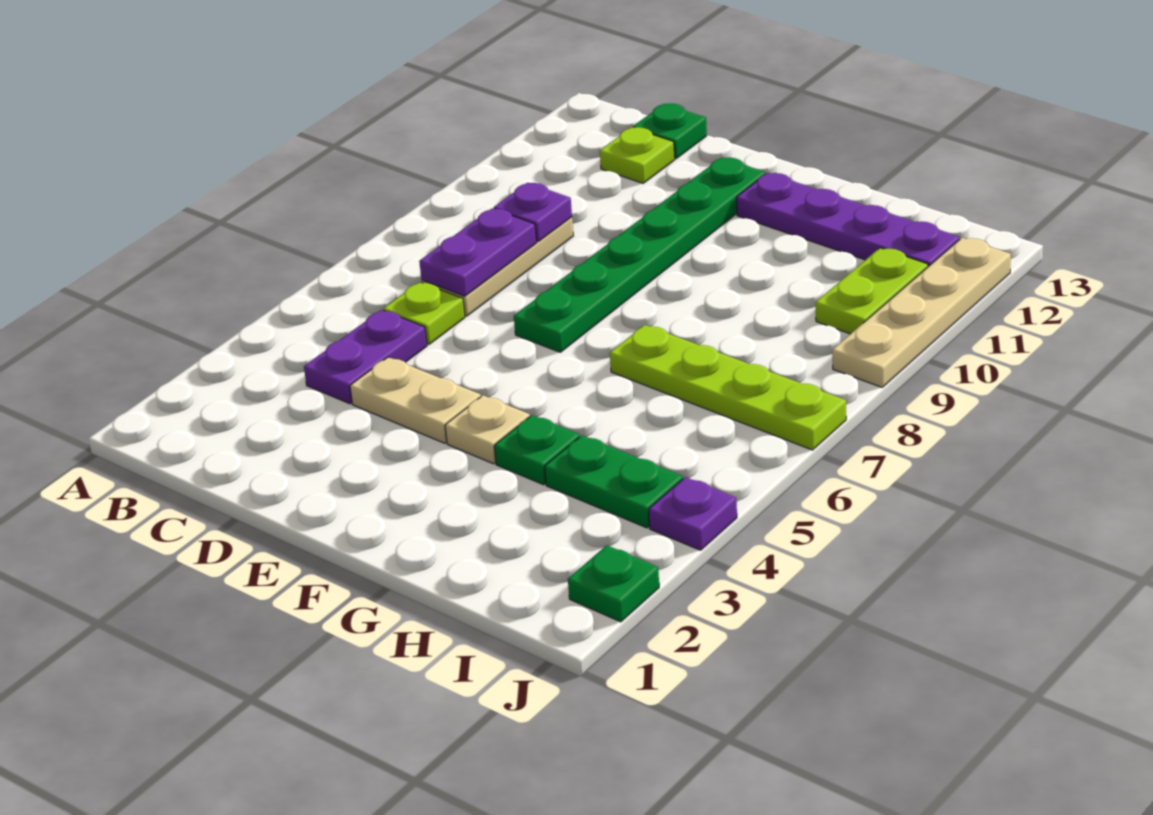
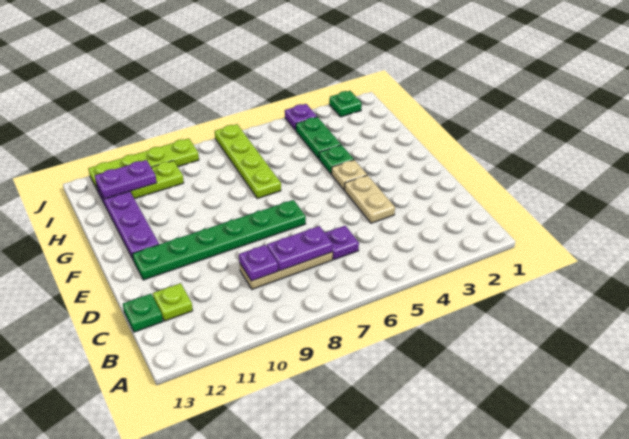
purple 1x2 plate [304,310,427,404] -> purple 1x2 plate moved to [95,160,157,199]
lime 1x1 plate [383,282,465,345] -> purple 1x1 plate [325,226,359,260]
tan 1x4 plate [832,238,1011,387] -> lime 1x4 plate [88,138,199,189]

